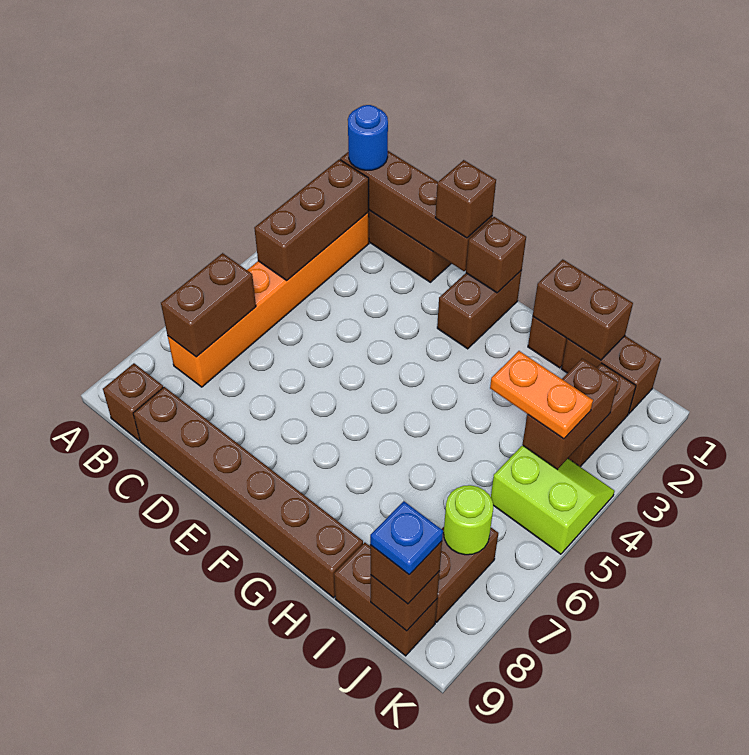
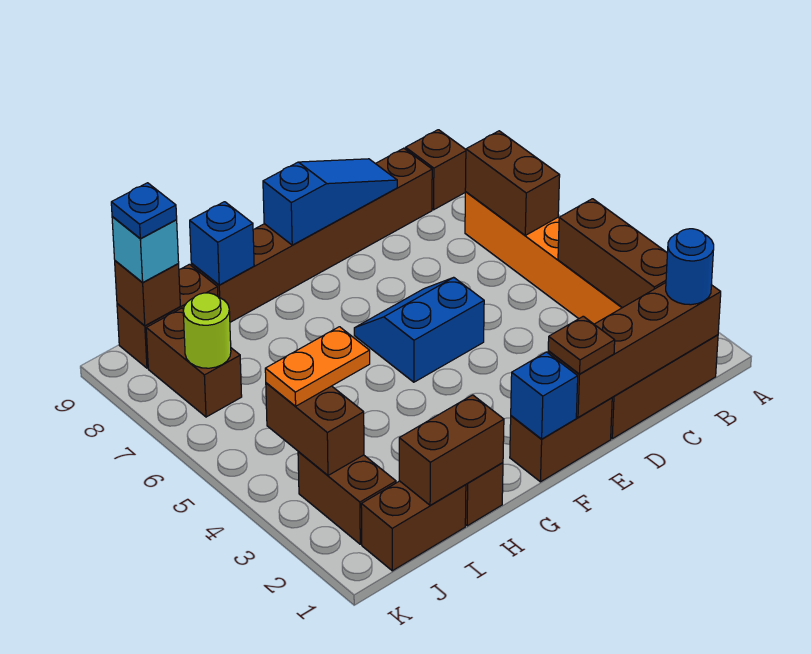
none -> blue 1x3 slope [263,159,397,245]
brown 1x1 brick [435,160,496,238] -> brown 1x1 plate [548,316,615,374]
none -> blue 2x2 slope [354,277,484,382]
brown 1x2 brick [437,270,522,349] -> brown 1x2 brick turned to [510,398,612,482]
brown 1x1 brick [466,217,526,293] -> blue 1x1 brick [511,352,578,439]
none -> blue 1x1 brick [190,202,254,285]
lime 2x2 slope [491,446,615,554] -> none
brown 1x1 brick [370,541,442,604] -> cyan 1x1 brick [112,217,179,283]

